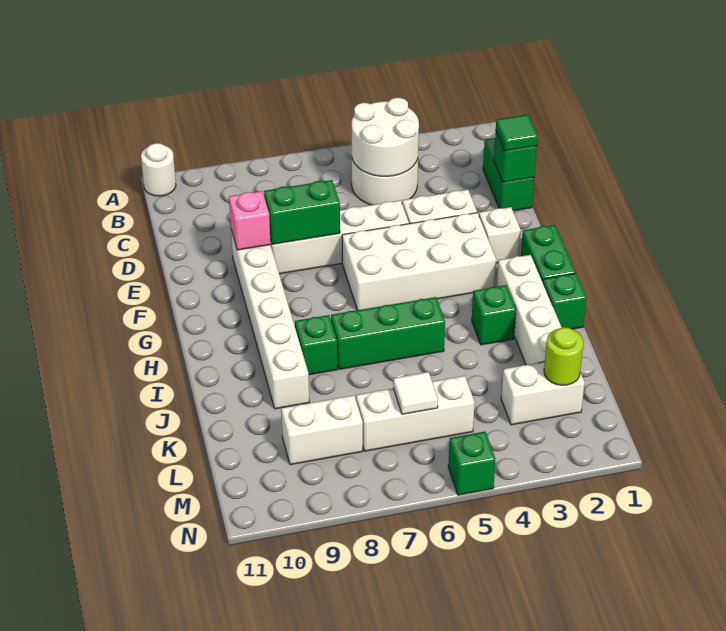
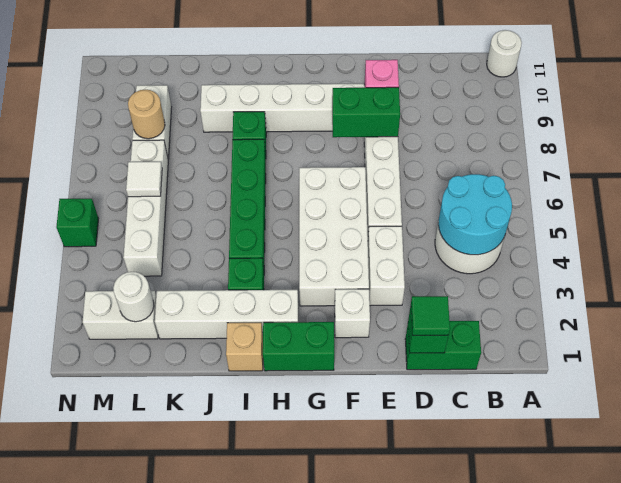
white 2x2 round brick [352,98,419,176] -> cyan 2x2 round brick [438,174,512,255]
green 1x2 brick [264,180,340,244] -> green 1x2 brick turned to [332,87,400,137]
green 1x1 brick [543,273,587,329] -> tan 1x1 brick [226,323,263,371]
green 1x3 brick [331,297,445,369] -> green 1x4 brick [229,139,266,269]
white 1x2 brick [501,362,585,425] -> white 1x2 brick turned to [83,291,158,339]
lime 1x1 round brick [544,327,583,385] -> white 1x1 round brick [113,272,154,322]
white 1x3 brick [356,376,475,451] -> white 1x4 brick [123,140,168,276]
none -> tan 1x1 round brick [128,90,165,139]

